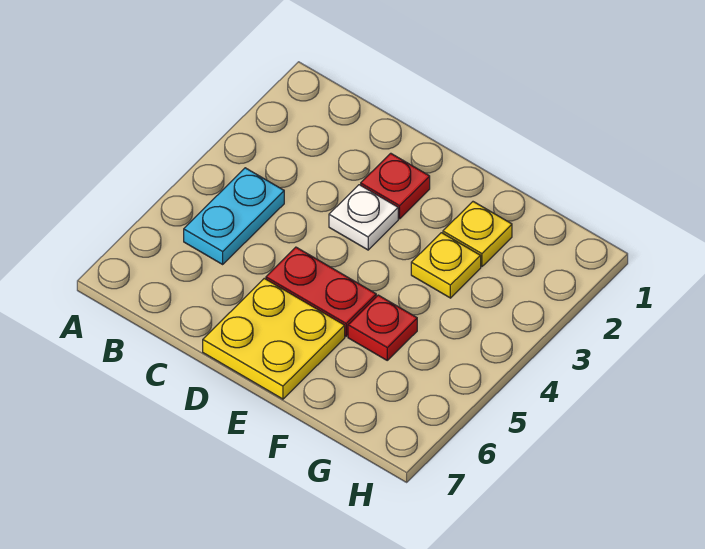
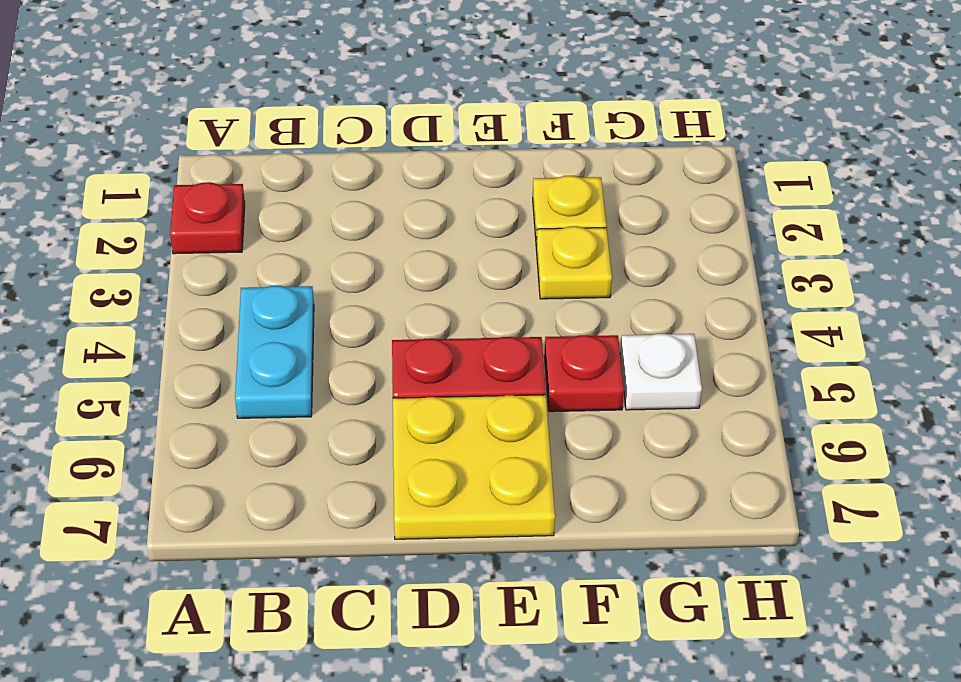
red 1x1 plate [361,153,430,219] -> red 1x1 plate moved to [170,182,245,254]
white 1x1 plate [329,185,398,250] -> white 1x1 plate moved to [620,334,702,410]

